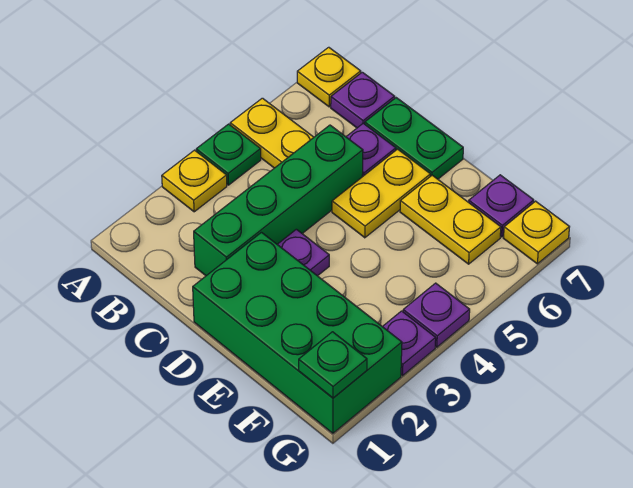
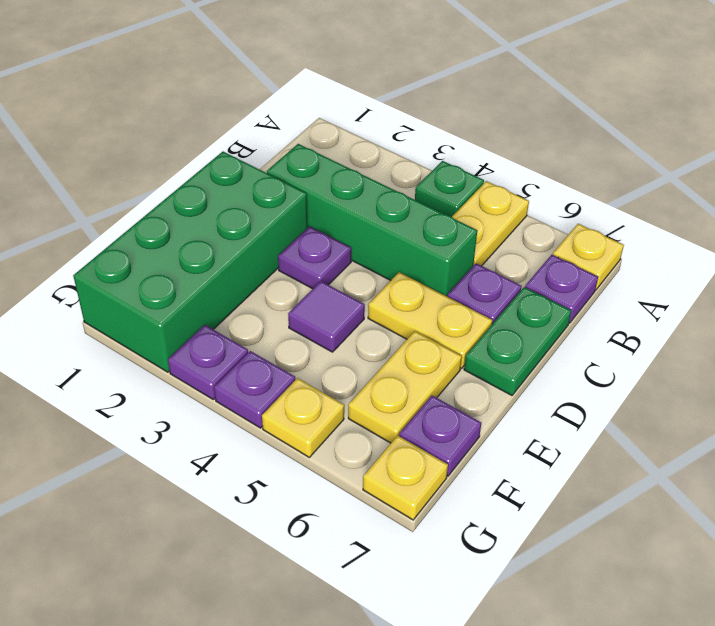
yellow 1x1 plate [162,150,227,212] -> yellow 1x1 plate moved to [262,378,344,457]
none -> purple 1x1 tile [288,281,365,352]
green 1x1 plate [299,332,367,398] -> none

